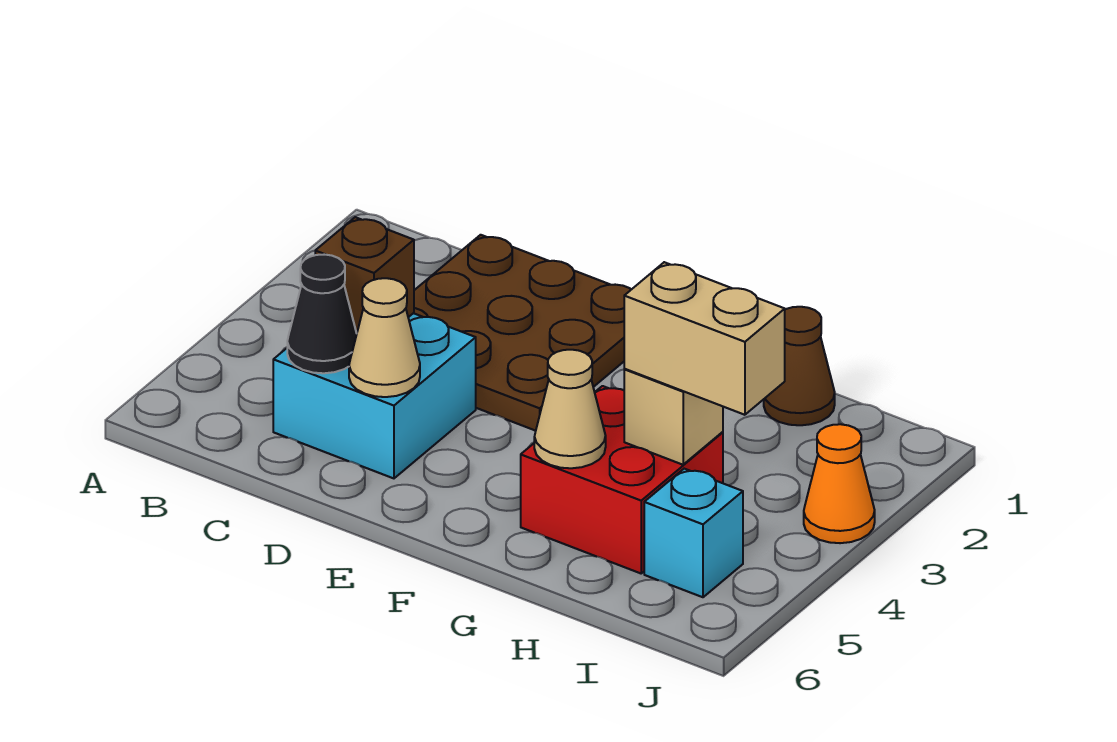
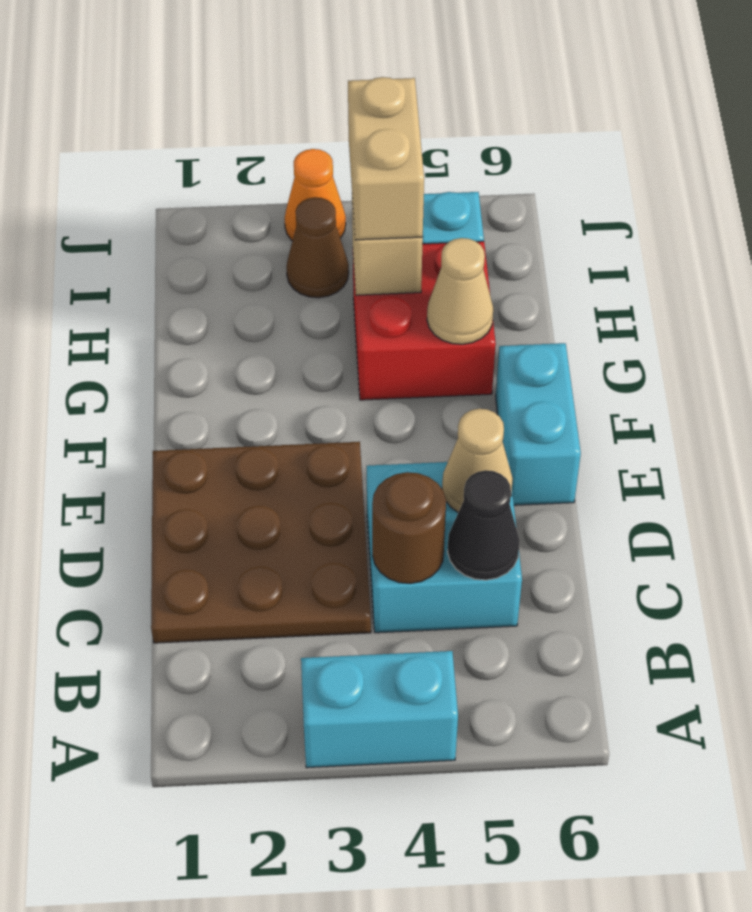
none -> cyan 1x2 brick [301,651,458,768]
brown 1x1 brick [315,217,414,333] -> brown 1x1 round brick [372,472,446,584]
none -> cyan 1x2 brick [496,343,581,505]
brown 1x1 cone [764,307,835,425] -> brown 1x1 cone moved to [286,197,349,298]

